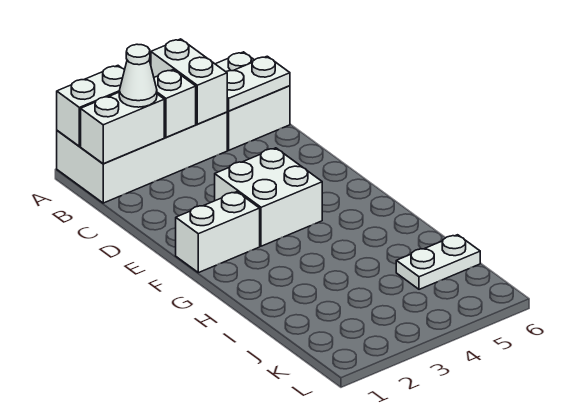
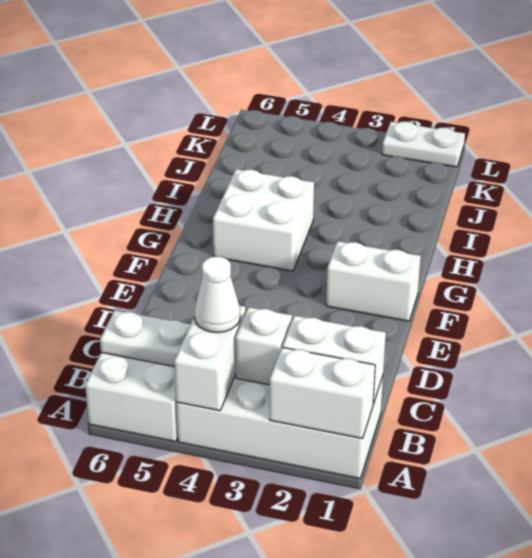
white 1x1 cone [119,44,157,107] -> white 1x1 cone moved to [194,257,240,333]
white 2x2 brick [215,148,322,246] -> white 2x2 brick moved to [213,169,314,271]
white 1x2 plate [396,235,480,289] -> white 1x2 plate moved to [382,122,465,167]

